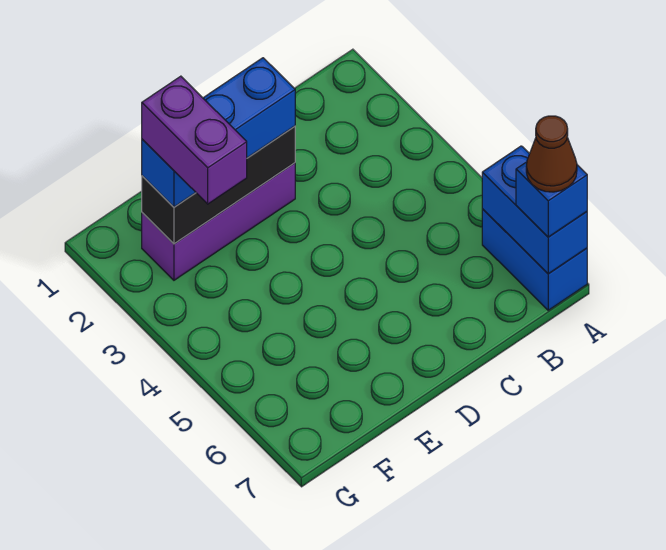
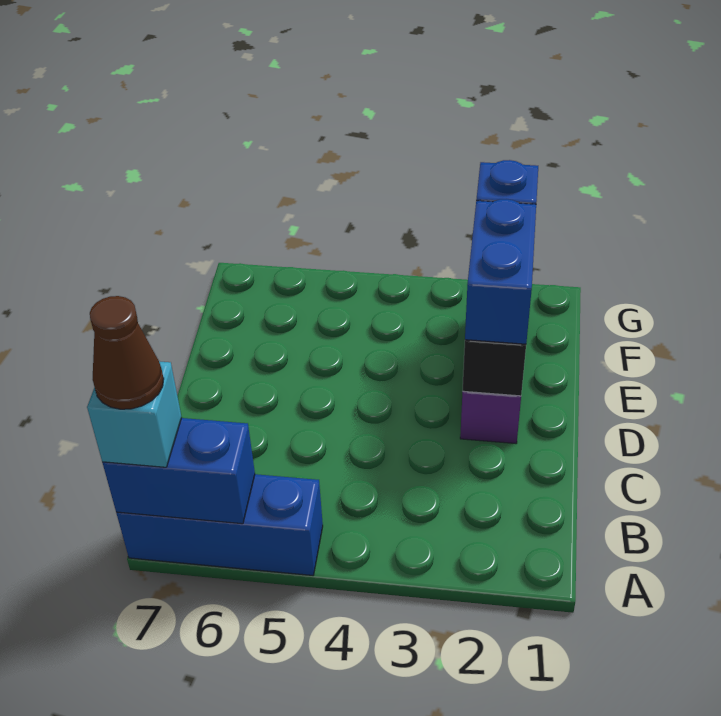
blue 1x2 brick [482,209,587,310] -> blue 1x3 brick [116,474,323,575]
blue 1x1 brick [516,162,587,237] -> cyan 1x1 brick [87,361,182,467]
purple 1x2 brick [142,76,247,204] -> none

